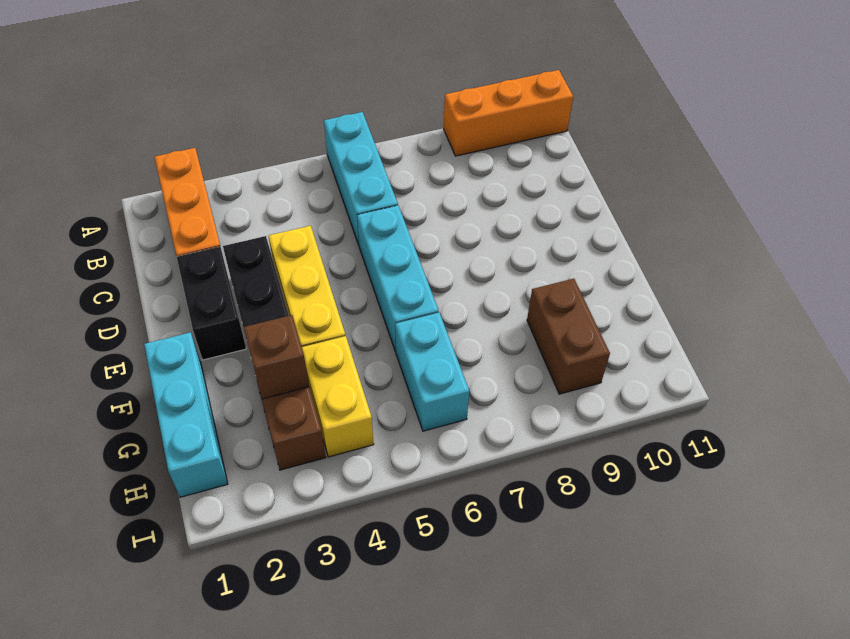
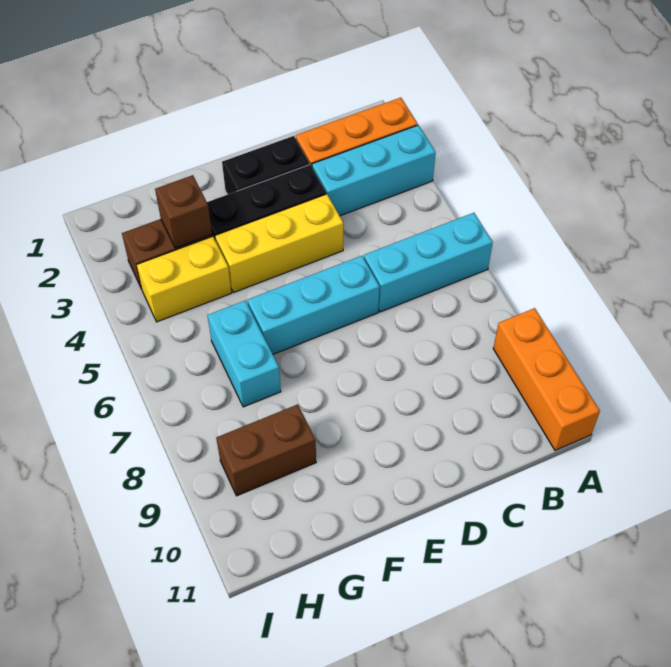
cyan 1x3 brick [144,332,228,497] -> cyan 1x3 brick moved to [312,125,436,216]
cyan 1x2 brick [395,313,469,431] -> cyan 1x2 brick turned to [207,301,281,407]

